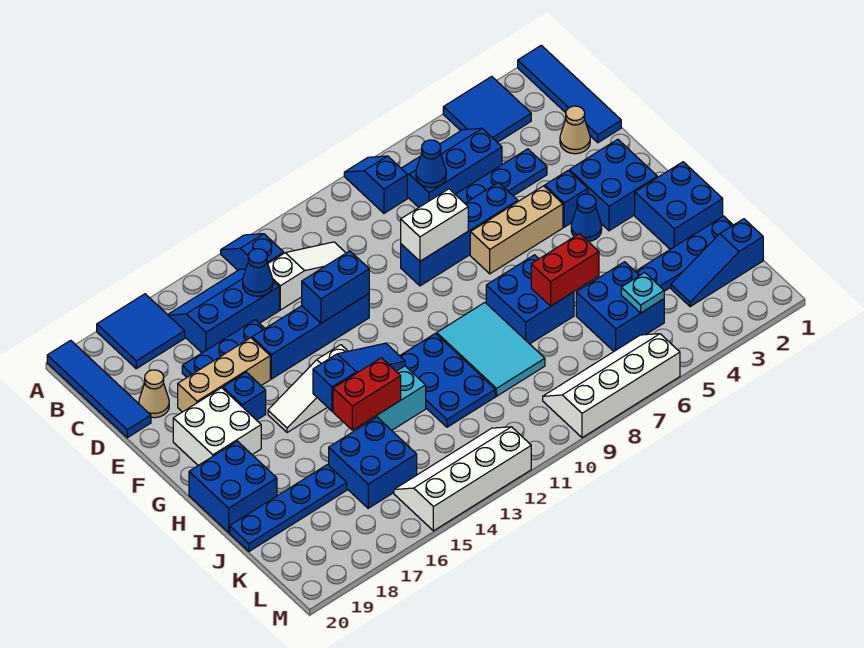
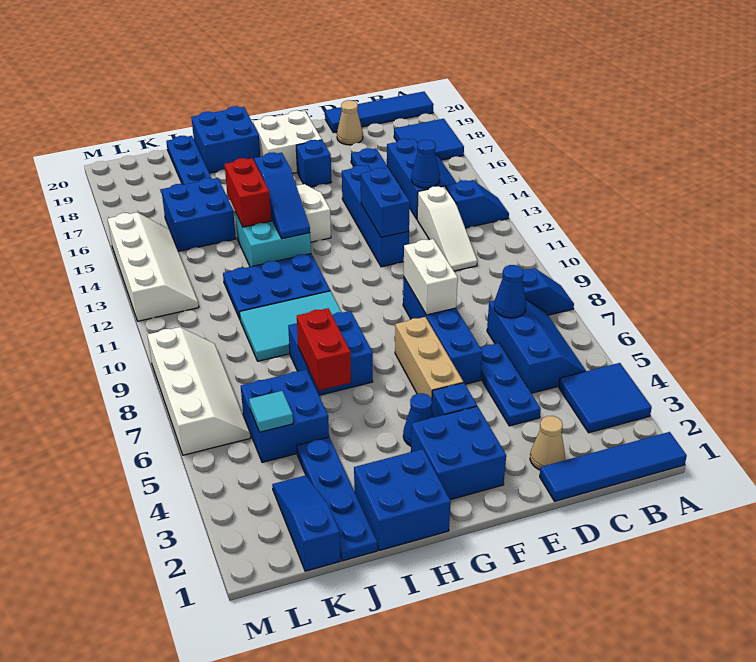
tan 1x3 brick [178,338,270,412] -> none
cyan 1x1 plate [621,273,664,313] -> cyan 1x1 tile [249,391,293,432]

